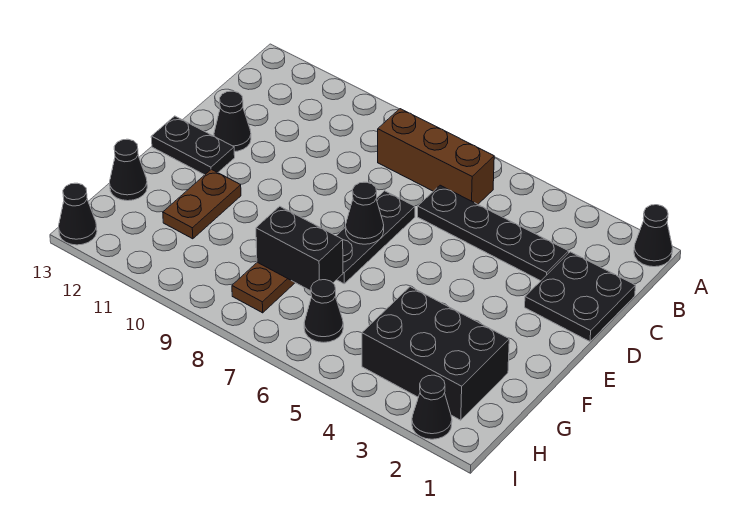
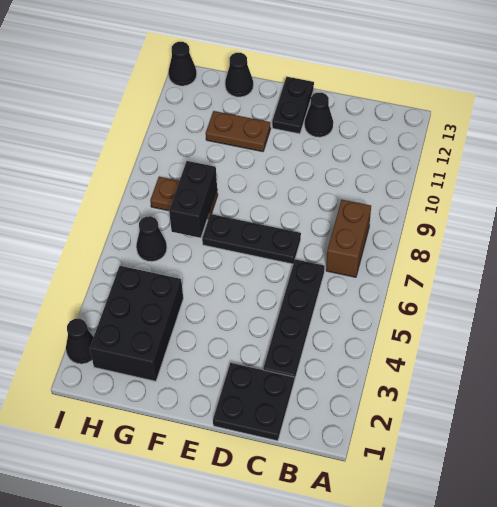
black 1x1 cone [634,205,673,267] -> none
brown 1x3 brick [378,109,494,204] -> brown 1x2 brick [326,200,371,277]
black 1x1 cone [346,182,384,244] -> none

